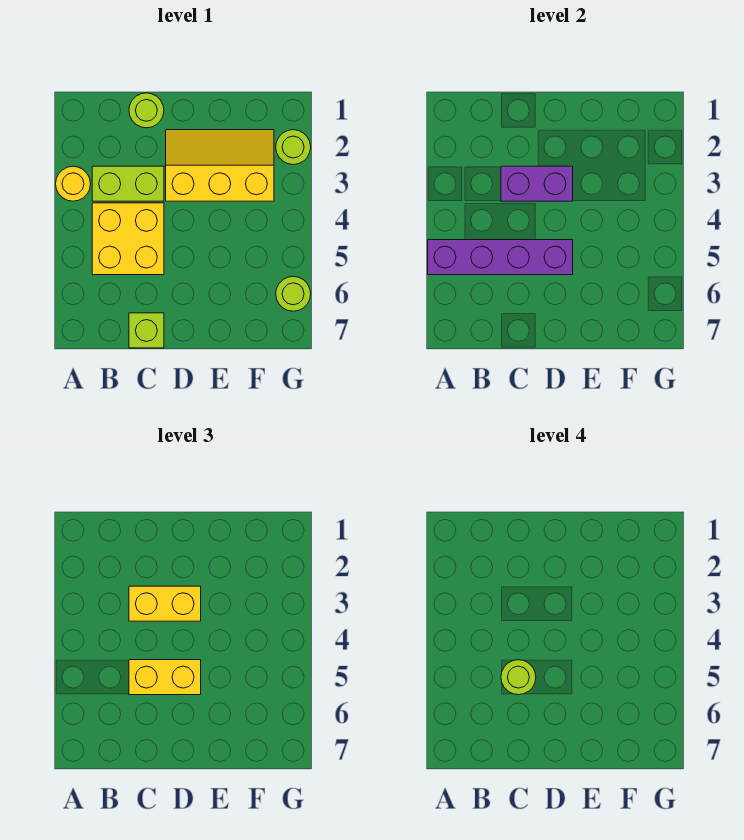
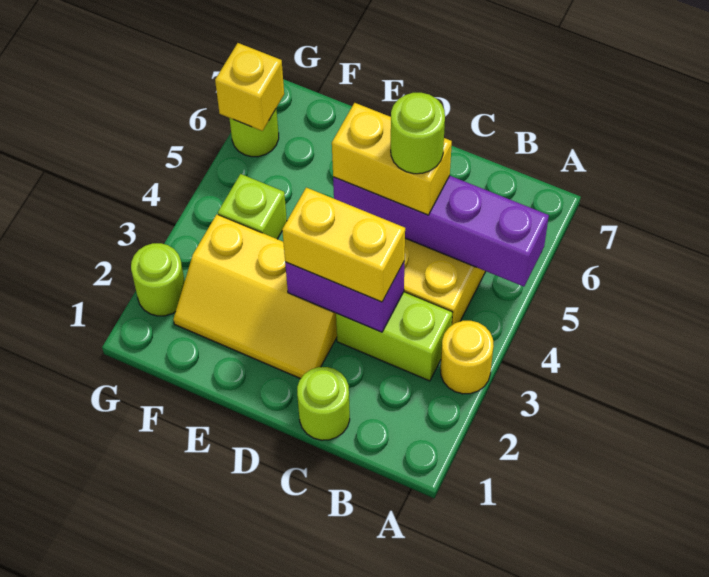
lime 1x1 brick [129,313,164,348] -> lime 1x1 brick moved to [218,174,287,239]
none -> yellow 1x1 brick [215,43,284,131]

